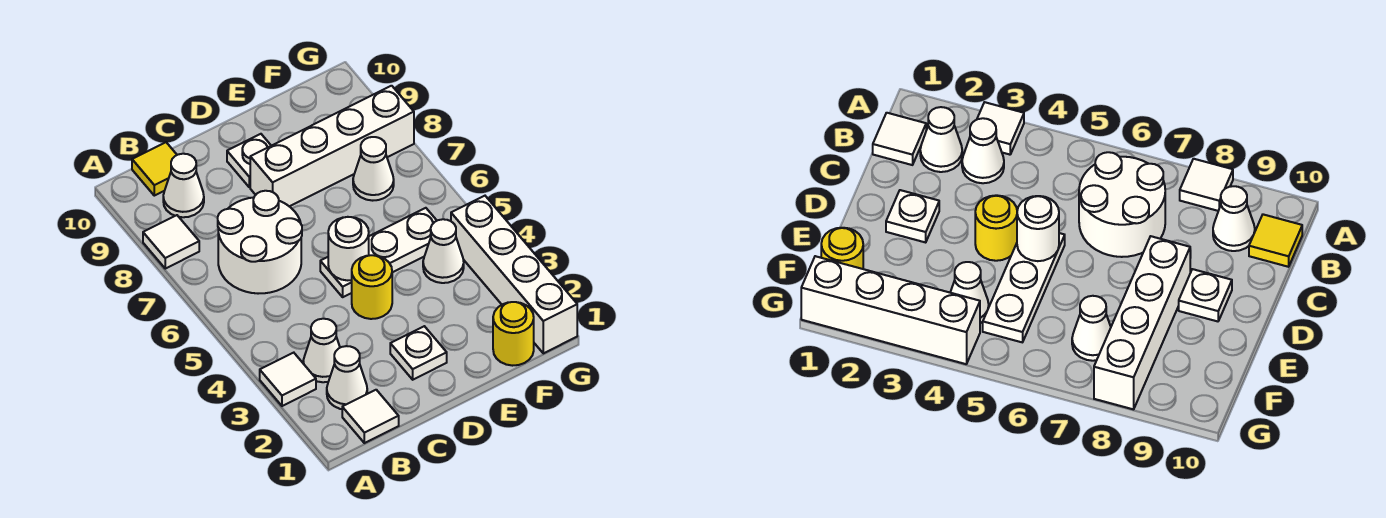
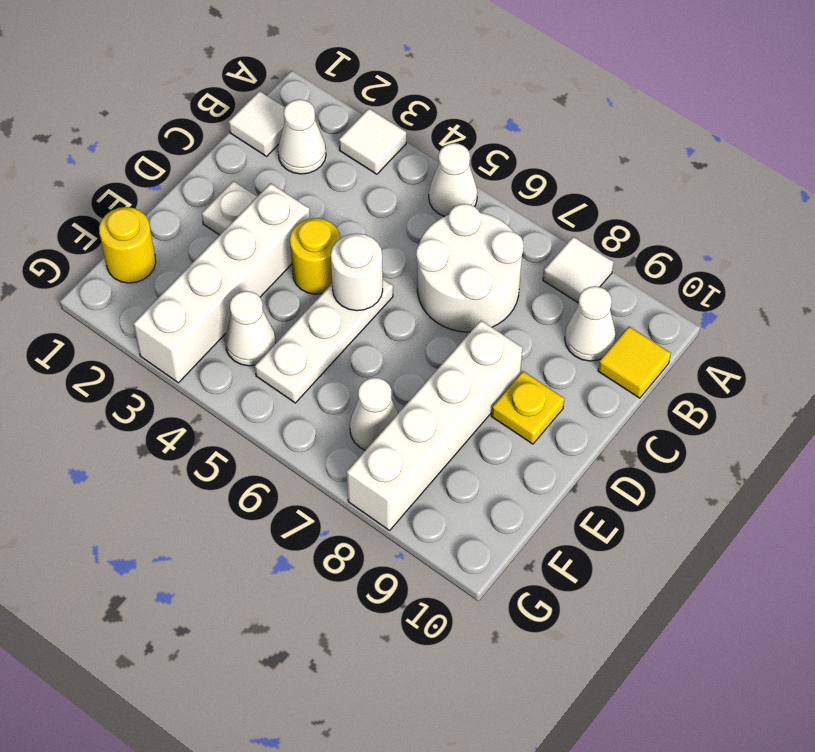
white 1x1 cone [303,319,340,382] -> white 1x1 cone moved to [429,143,477,217]
white 1x1 plate [227,134,271,187] -> yellow 1x1 plate [491,371,564,444]
white 1x4 brick [451,196,577,353] -> white 1x4 brick turned to [133,183,310,383]

